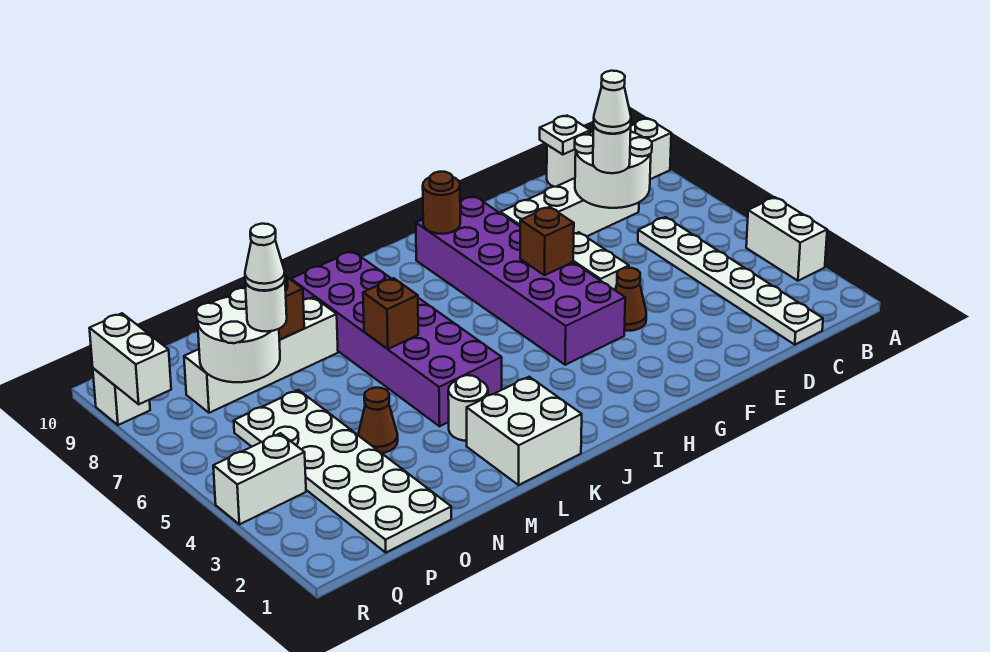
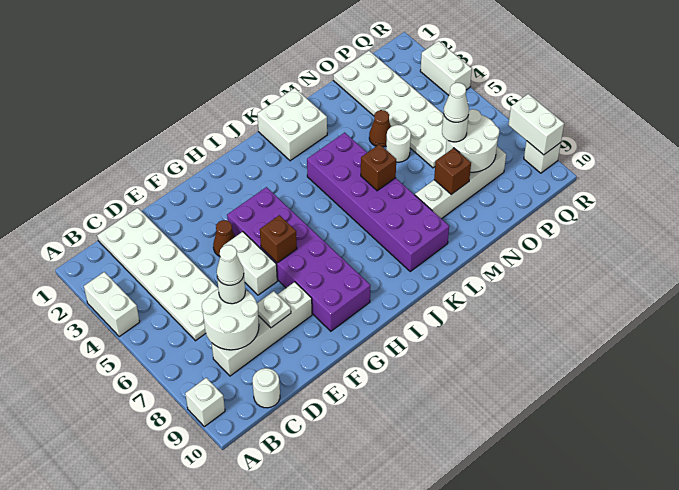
white 1x6 plate [638,217,823,345] -> white 2x6 plate [97,208,218,341]
white 1x1 plate [540,116,590,155] -> white 1x1 plate moved to [257,291,291,328]
brown 1x1 round brick [423,172,460,234] -> none
white 1x1 round brick [448,375,488,441] -> white 1x1 round brick moved to [386,125,411,162]
white 1x2 brick [213,433,306,524] -> white 1x2 brick turned to [420,41,472,95]

